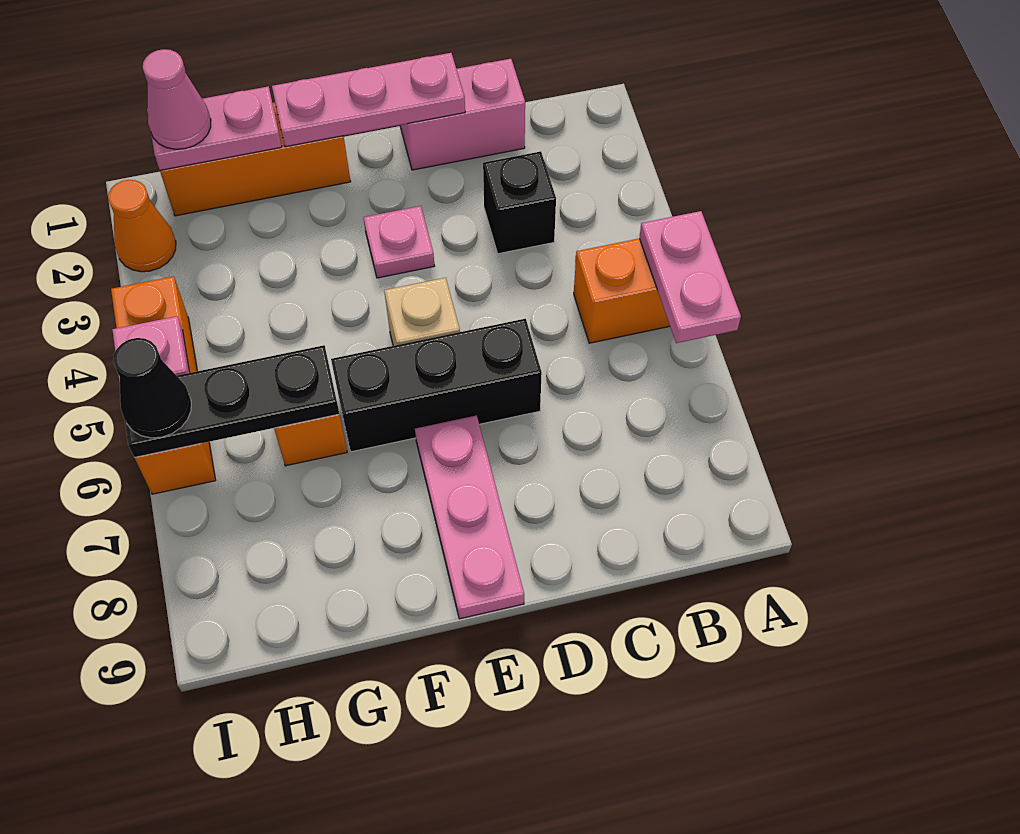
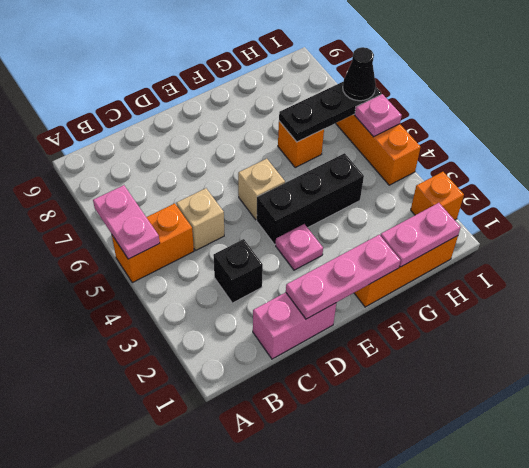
none -> tan 1x1 brick [176,188,224,251]
black 1x3 brick [331,319,542,452] -> black 1x3 brick moved to [257,153,364,244]
pink 1x3 plate [415,415,524,619] -> none
pink 1x1 cone [143,49,211,149] -> none
orange 1x1 cone [108,180,176,272] -> orange 1x1 brick [411,172,464,220]

